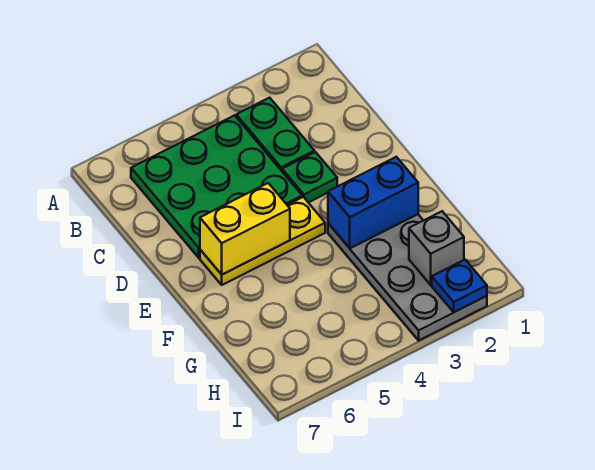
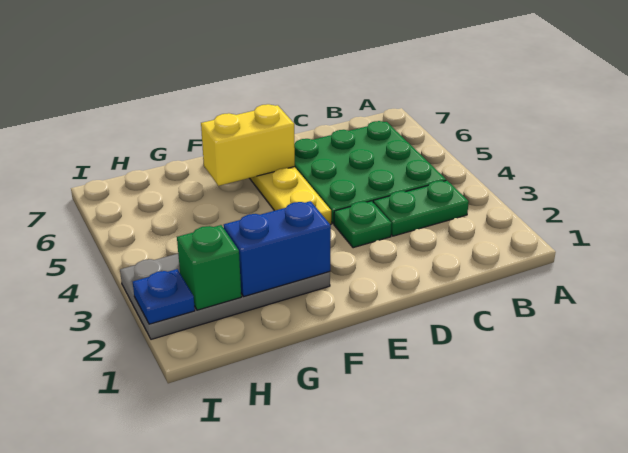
yellow 1x2 brick [200,183,290,275] -> yellow 1x2 brick turned to [201,104,295,186]
blue 1x2 brick [328,157,418,248] -> blue 1x2 brick turned to [224,201,331,296]
grey 1x1 brick [409,211,464,285] -> green 1x1 brick [177,225,241,310]

